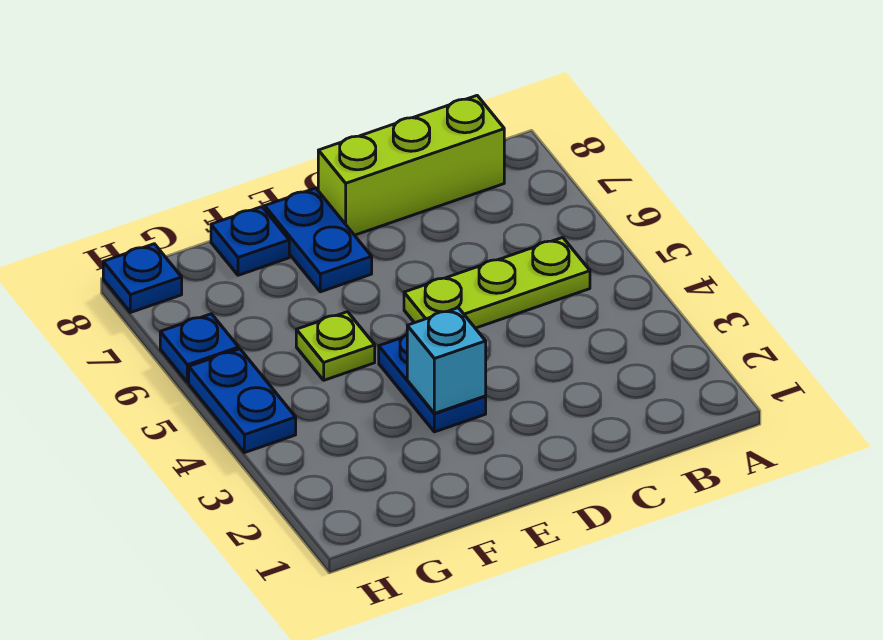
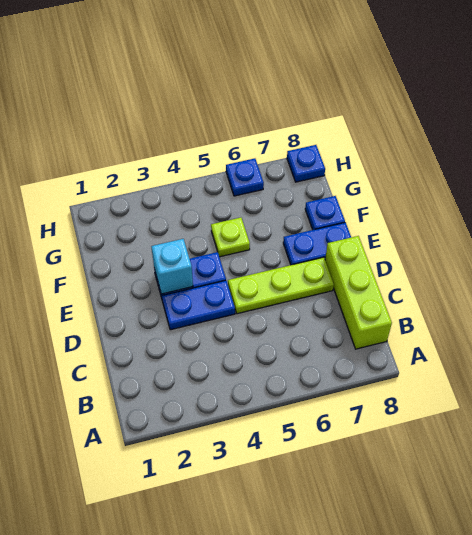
lime 1x3 plate [404,237,590,328] -> lime 1x3 plate turned to [228,257,334,314]
blue 1x2 plate [189,349,296,453] -> blue 1x2 plate moved to [162,281,235,330]

